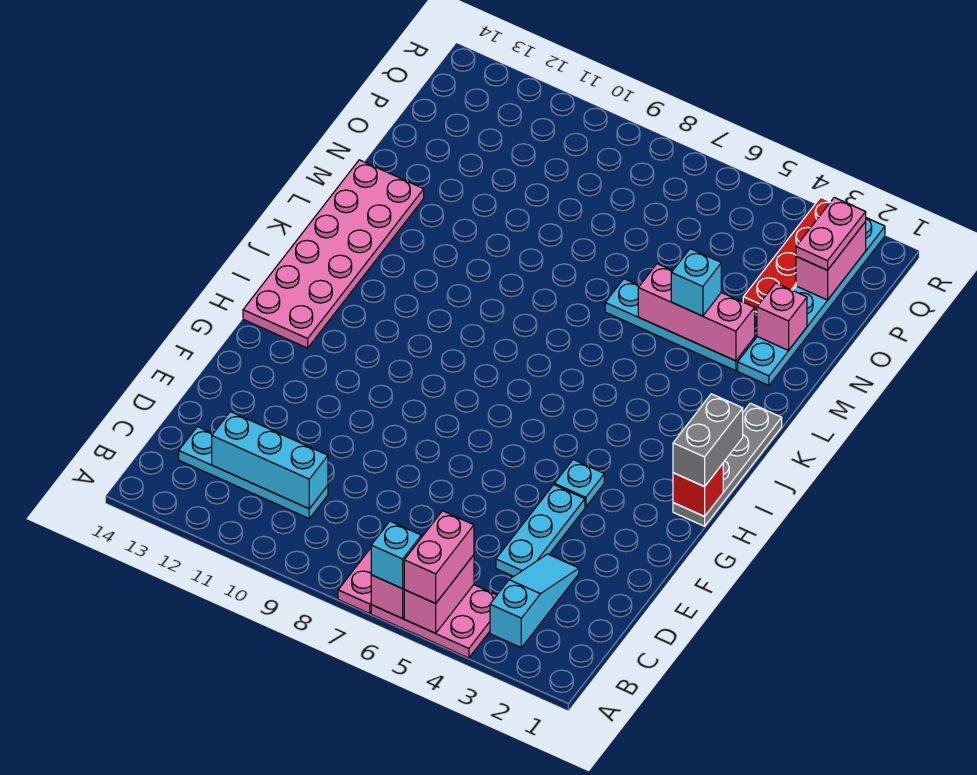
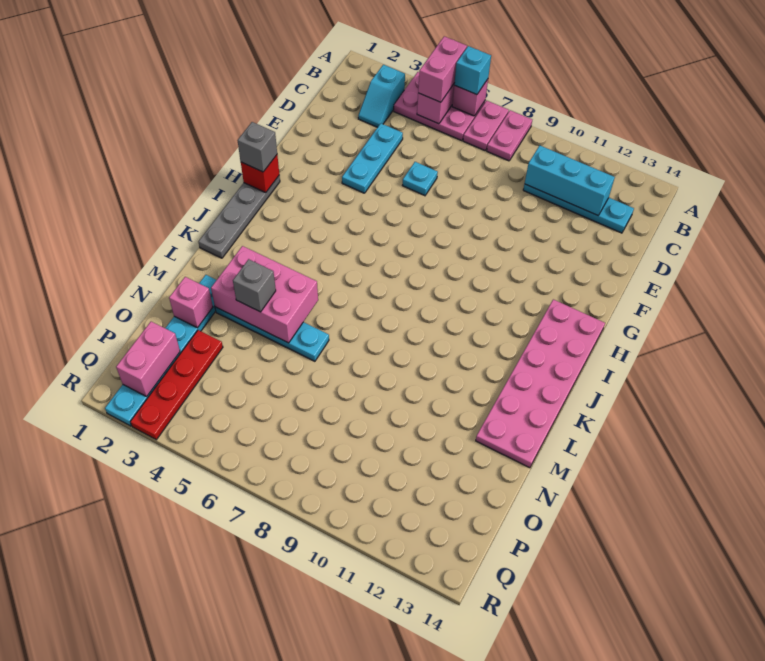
cyan 1x3 slope [490,554,579,648] -> cyan 1x2 slope [358,65,405,127]
cyan 1x1 plate [554,460,604,507] -> cyan 1x1 plate moved to [402,162,438,196]
grey 1x2 brick [673,394,743,487] -> grey 1x1 brick [237,122,277,172]
pink 1x3 brick [638,264,755,361] -> pink 2x3 brick [211,246,318,343]
cyan 1x1 brick [671,249,721,316] -> grey 1x1 brick [233,259,276,312]
pink 1x2 plate [796,198,866,270] -> pink 1x2 plate moved to [487,110,532,161]

